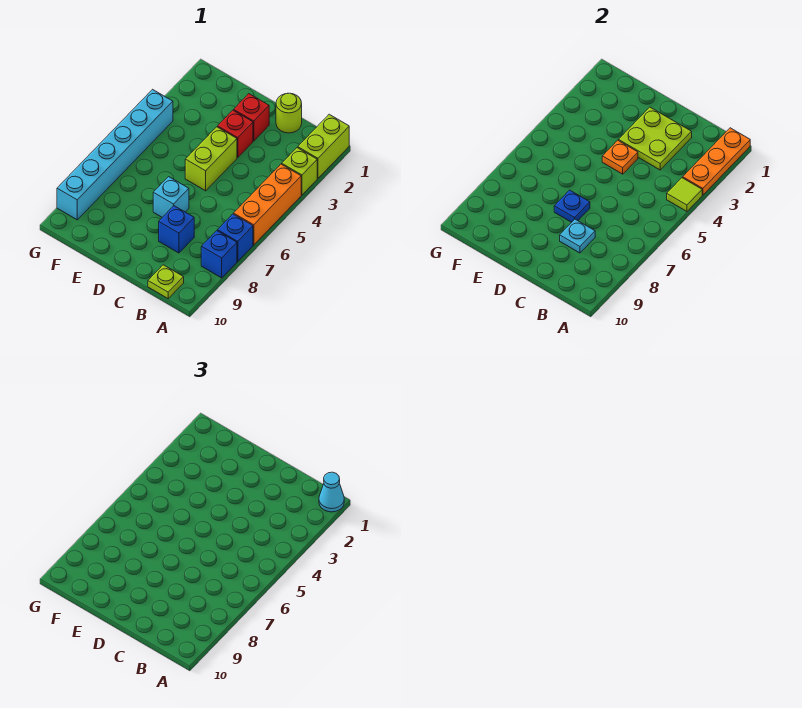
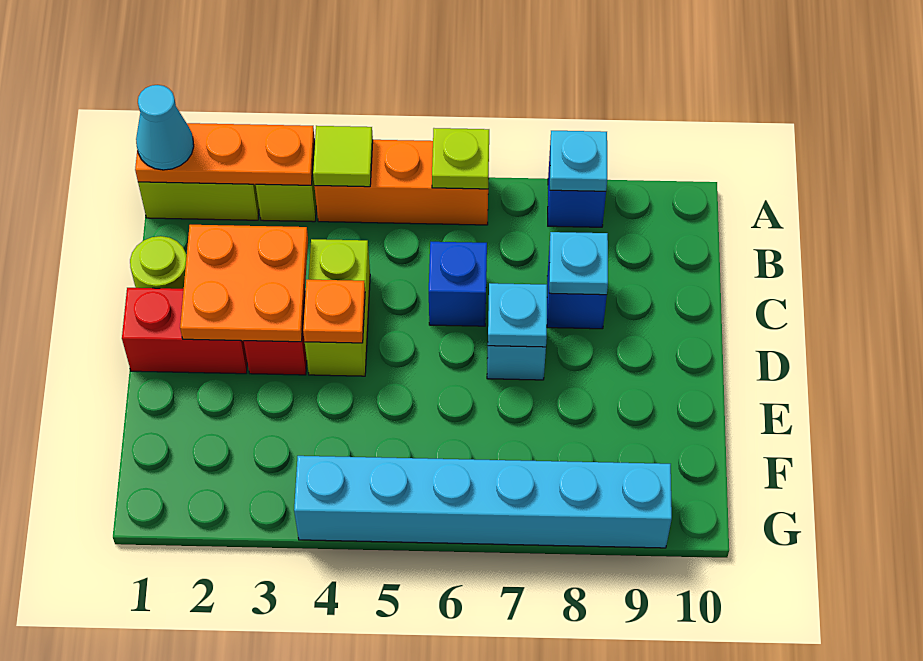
blue 1x1 brick [217,214,253,261] -> blue 1x1 brick moved to [429,242,487,326]
none -> cyan 1x1 plate [550,131,607,191]
lime 1x1 plate [148,265,184,298] -> lime 1x1 plate moved to [432,128,489,189]
lime 2x2 plate [618,107,692,170] -> orange 2x2 plate [180,225,308,342]
red 1x1 brick [234,94,269,141] -> red 1x2 brick [122,288,247,374]
lime 1x2 brick [185,127,237,191] -> lime 1x2 brick turned to [305,239,370,376]
blue 1x1 plate [554,190,590,222] -> cyan 1x1 plate [488,283,547,347]

